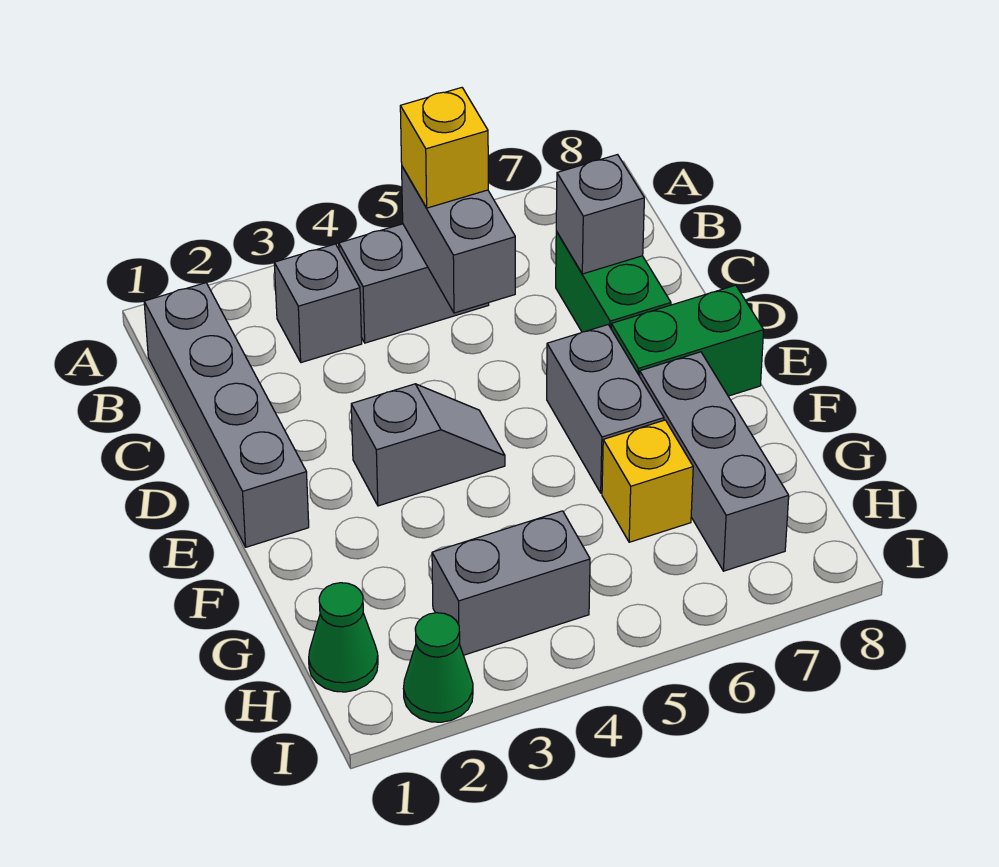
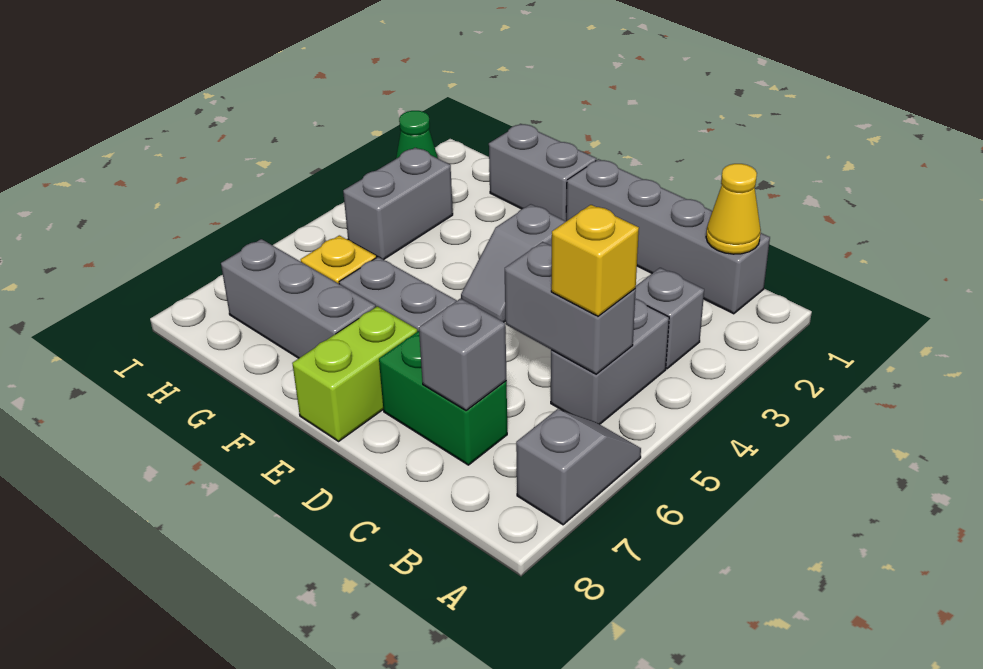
none -> grey 1x2 slope [516,409,641,525]
none -> yellow 1x1 cone [706,164,761,254]
green 1x2 brick [611,285,764,396] -> lime 1x2 brick [292,306,417,441]
none -> grey 1x2 brick [489,124,596,221]
green 1x1 cone [309,583,378,692] -> none

